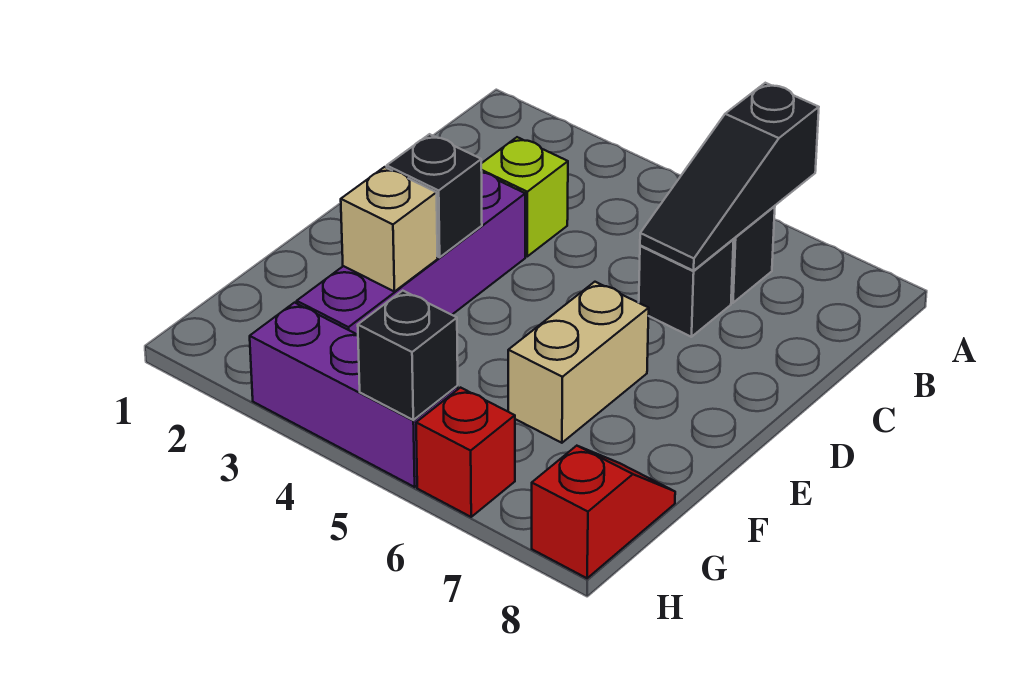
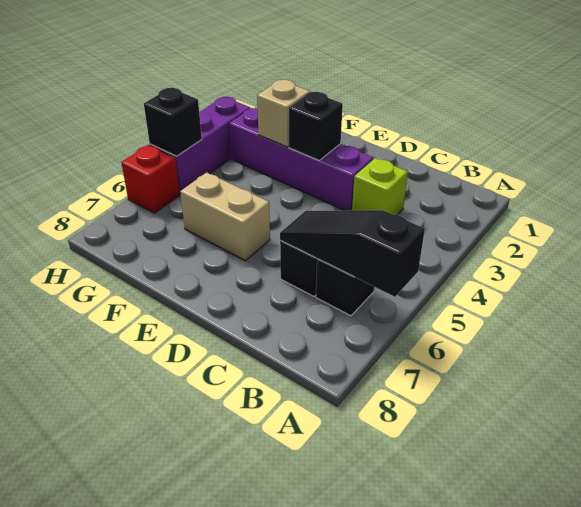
red 1x2 slope [532,446,675,578] -> none

